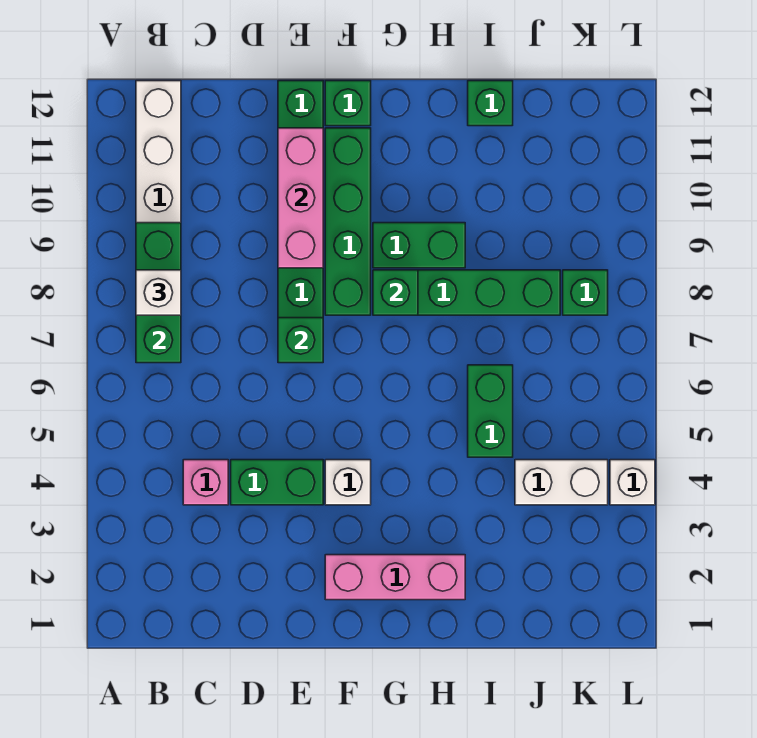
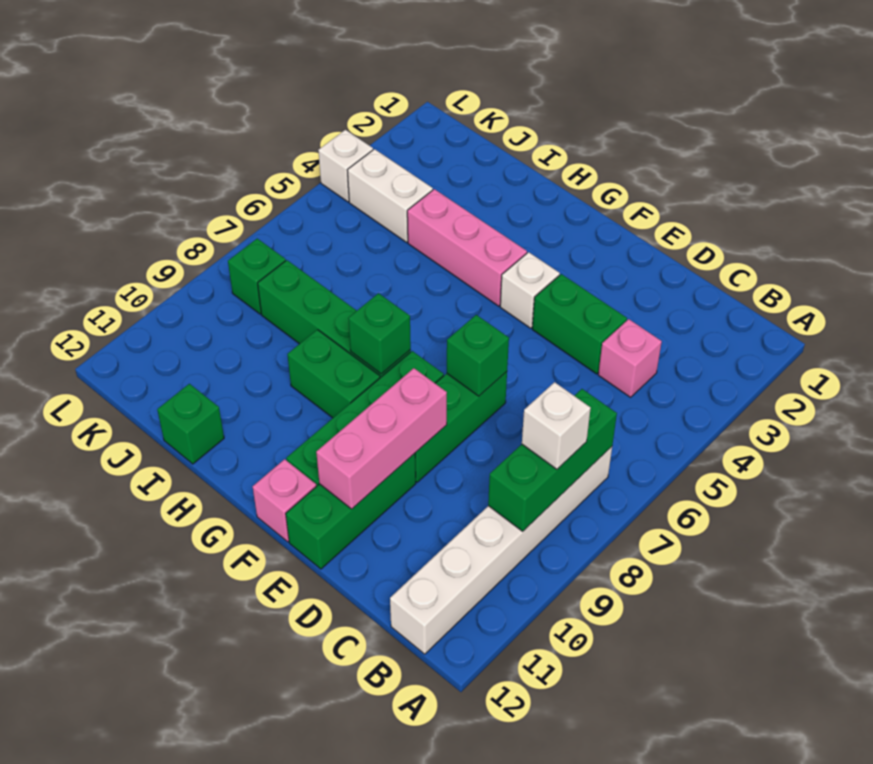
pink 1x3 brick [325,555,465,600] -> pink 1x3 brick moved to [407,189,527,306]
green 1x1 brick [325,81,371,126] -> pink 1x1 brick [253,459,316,542]
green 1x2 brick [468,365,513,457] -> none

